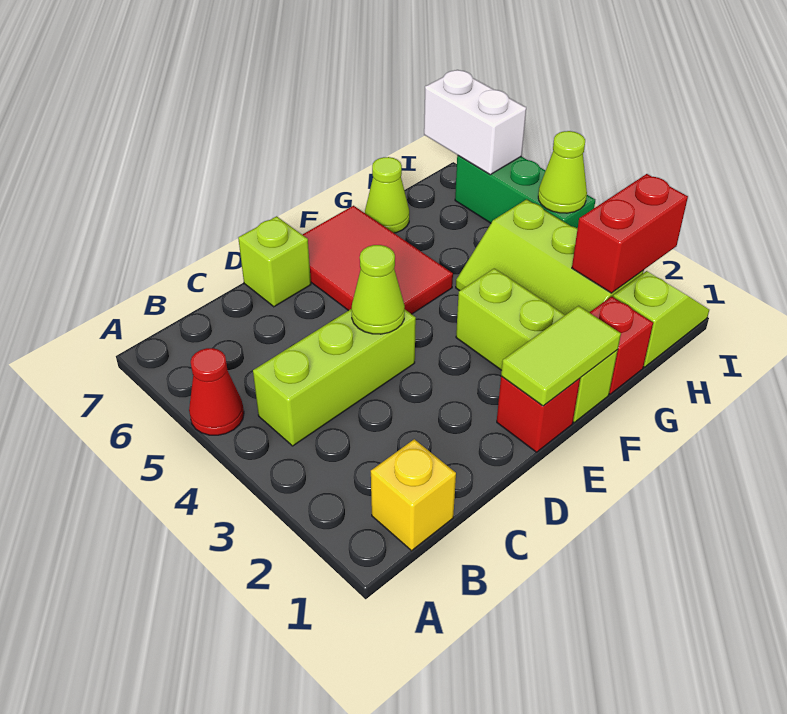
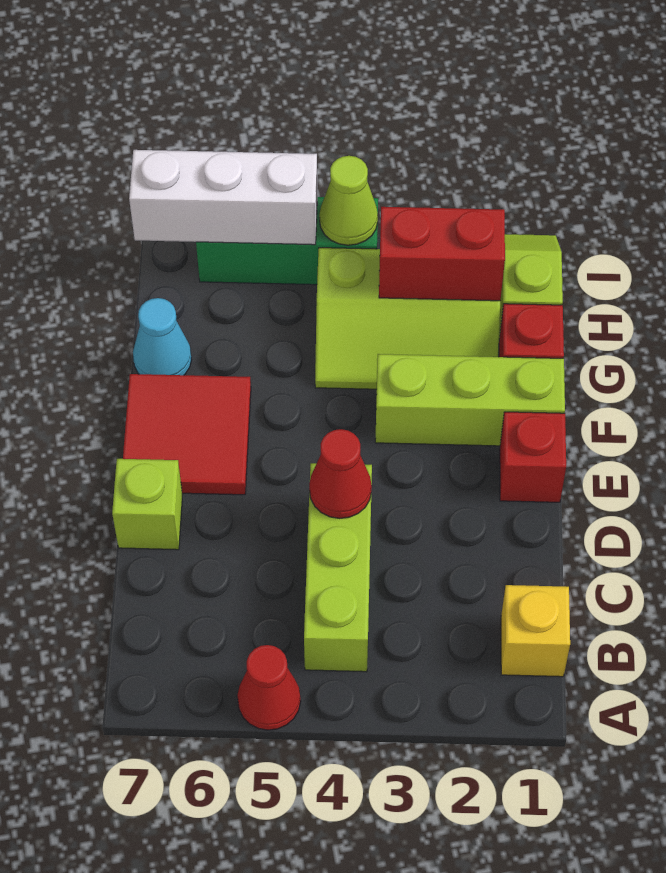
lime 1x1 cone [351,245,405,334] -> red 1x1 cone [309,429,372,518]
lime 1x2 tile [501,306,621,406] -> none
red 2x3 tile [302,206,453,314] -> red 2x2 tile [123,374,251,495]
lime 1x1 cone [365,157,409,233] -> cyan 1x1 cone [133,298,192,375]
red 1x2 brick [572,174,688,293] -> red 1x2 brick turned to [379,207,505,301]
white 1x2 brick [424,70,526,175] -> white 1x3 brick [129,150,318,245]

